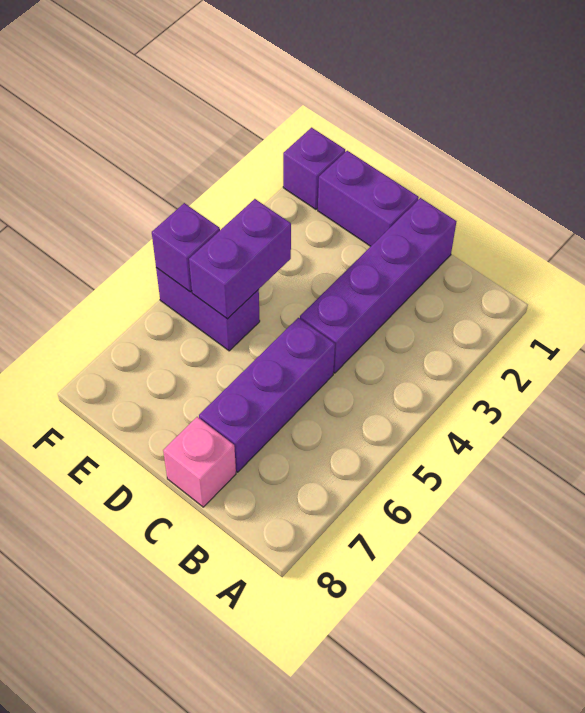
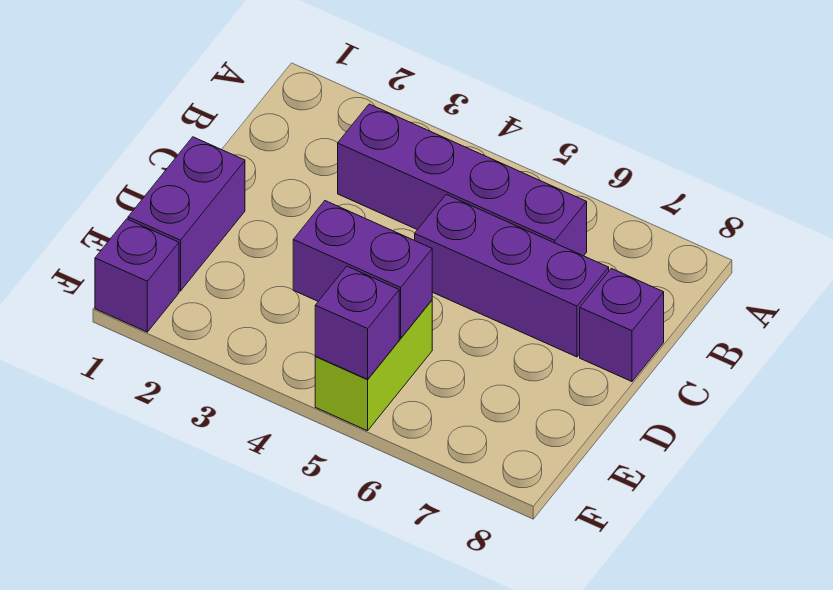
purple 1x4 brick [300,198,456,373] -> purple 1x4 brick moved to [338,104,587,256]
pink 1x1 brick [163,417,236,507] -> purple 1x1 brick [580,268,664,381]
purple 1x2 brick [156,268,260,351] -> lime 1x2 brick [315,300,432,431]

